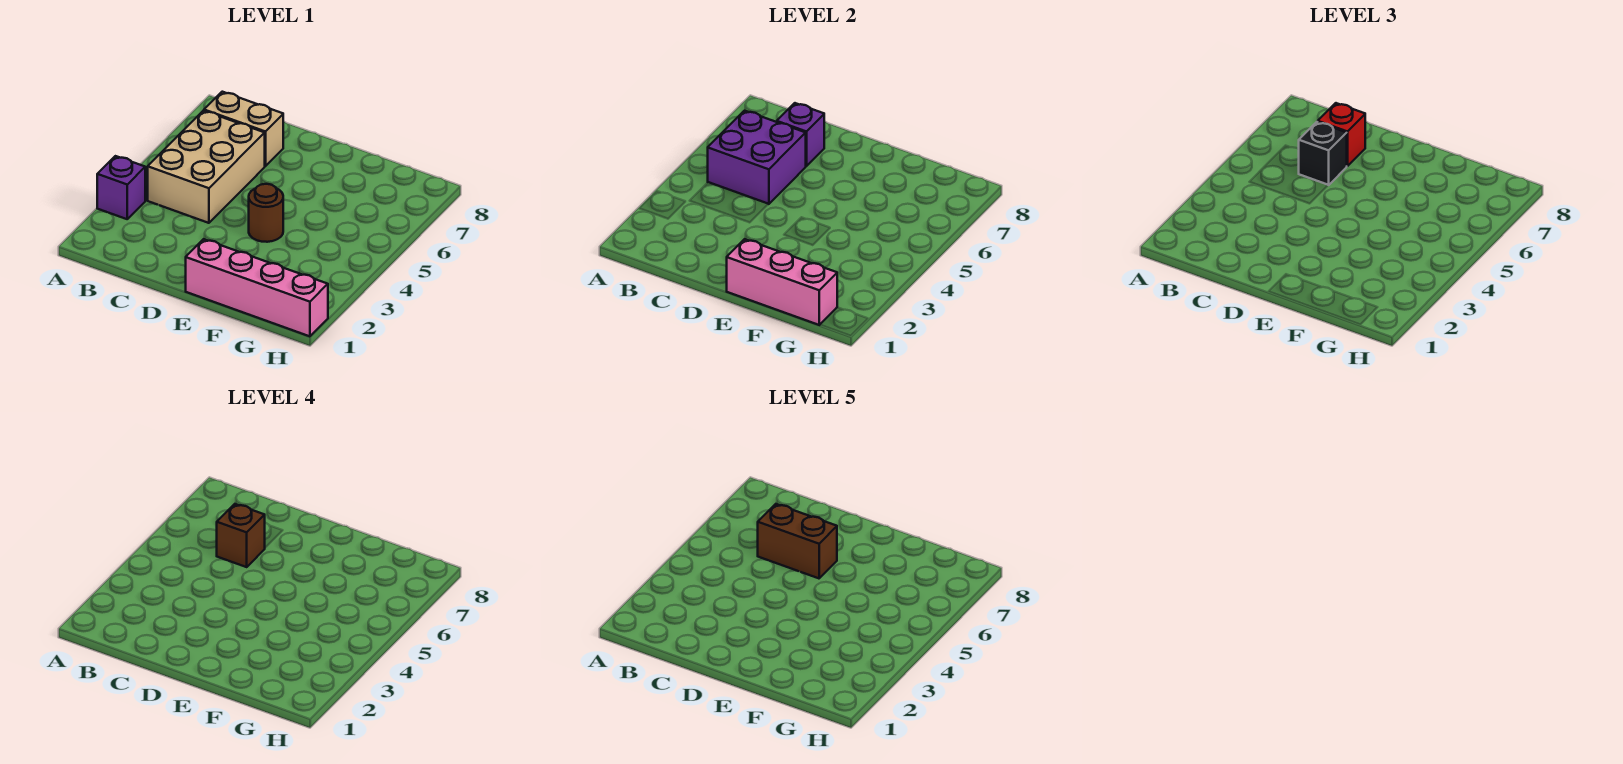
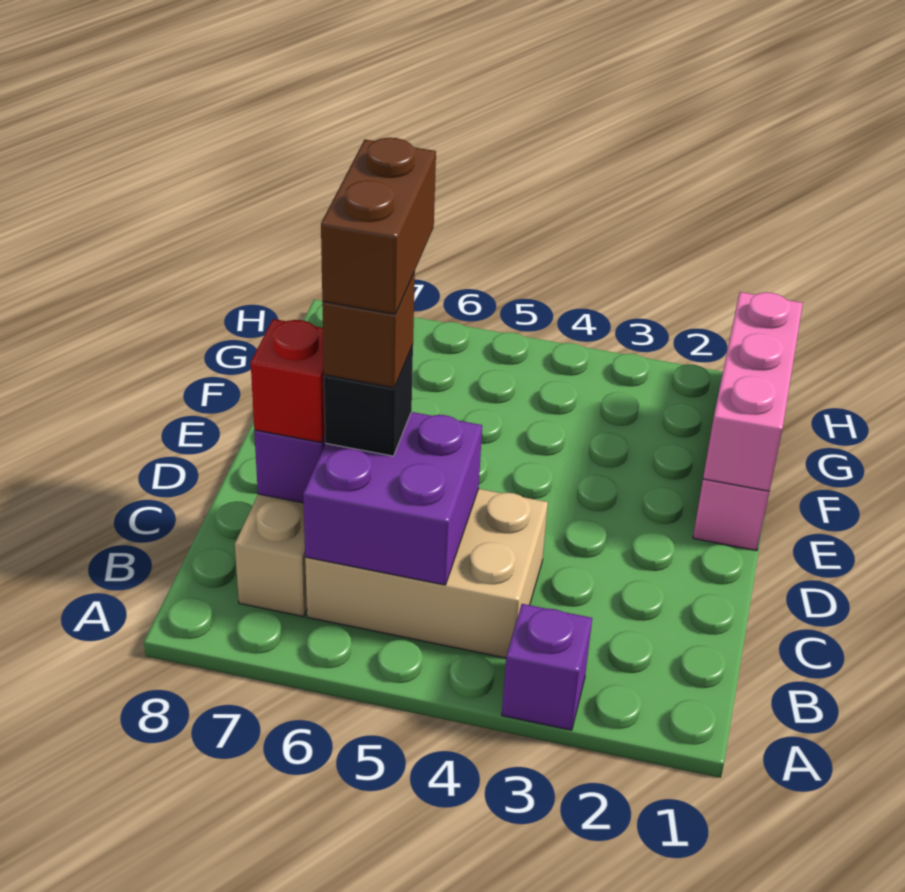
brown 1x1 round brick [249,184,283,242] -> none

